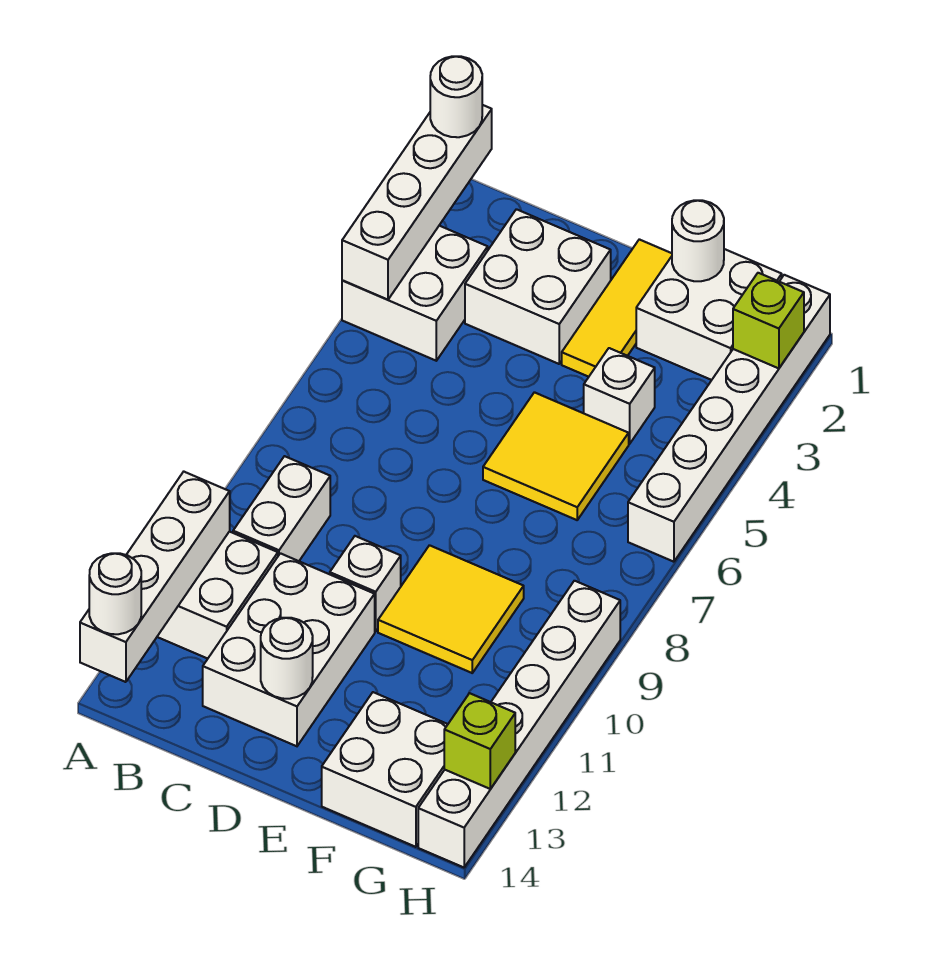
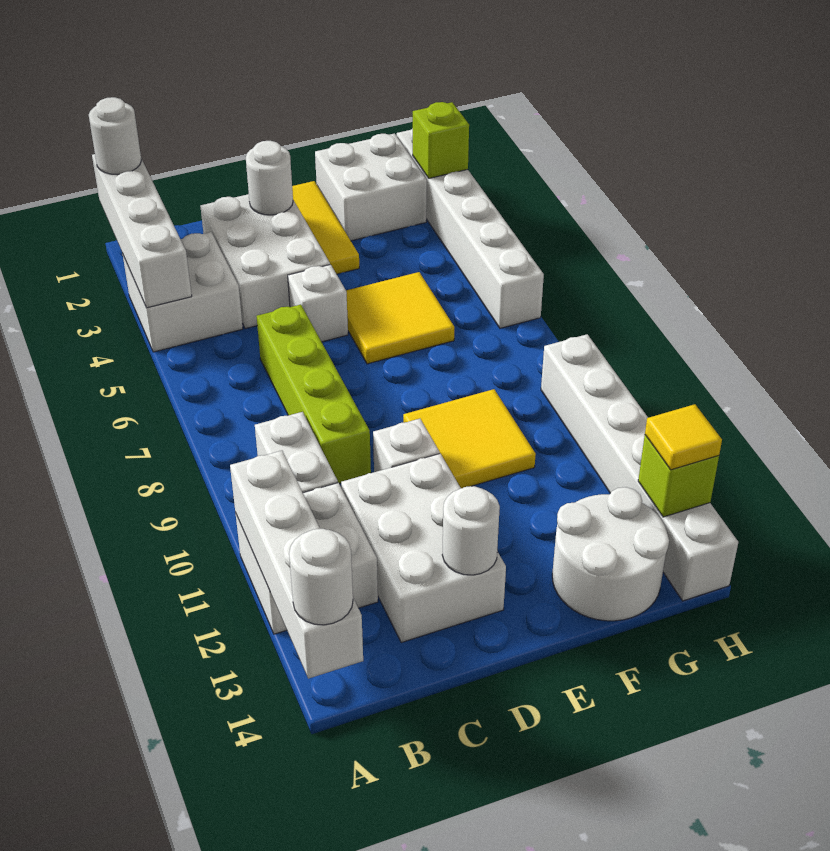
white 2x2 brick [465,209,611,364] -> white 2x3 brick [200,194,330,329]
none -> lime 1x4 brick [257,305,371,484]
white 1x1 round brick [672,200,724,281] -> white 1x1 round brick moved to [246,141,293,215]
white 1x1 brick [584,348,655,444] -> white 1x1 brick moved to [288,264,348,342]
white 2x2 brick [322,692,448,847] -> white 2x2 round brick [552,487,669,621]
none -> yellow 1x1 tile [645,404,722,470]

